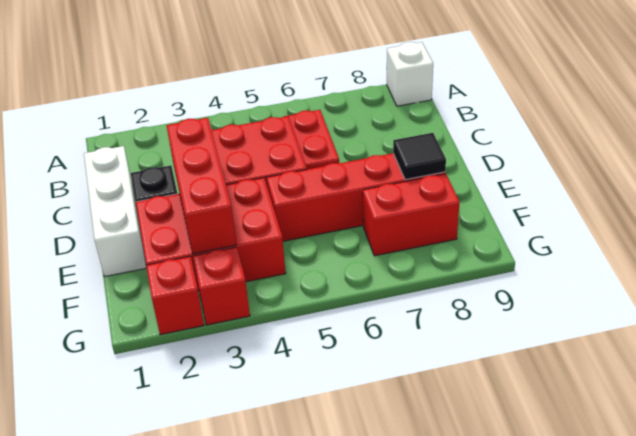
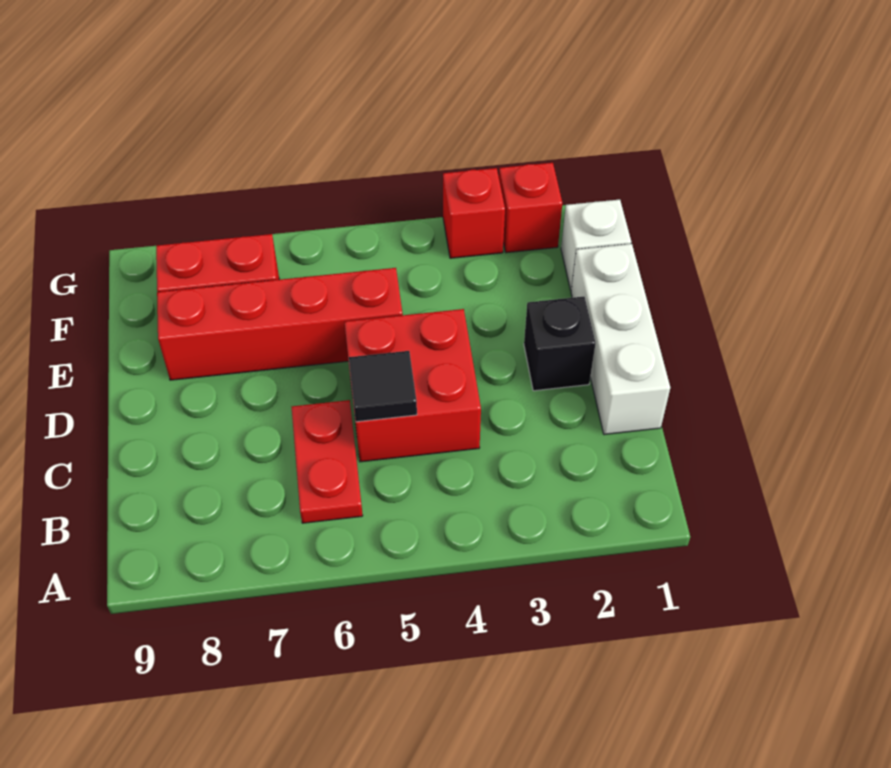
white 1x1 brick [387,42,433,106] -> white 1x1 brick moved to [561,200,631,290]
red 1x3 brick [166,118,236,254] -> none
red 2x3 brick [136,178,286,291] -> none
black 1x1 tile [393,133,446,180] -> black 1x1 tile moved to [349,351,417,422]

